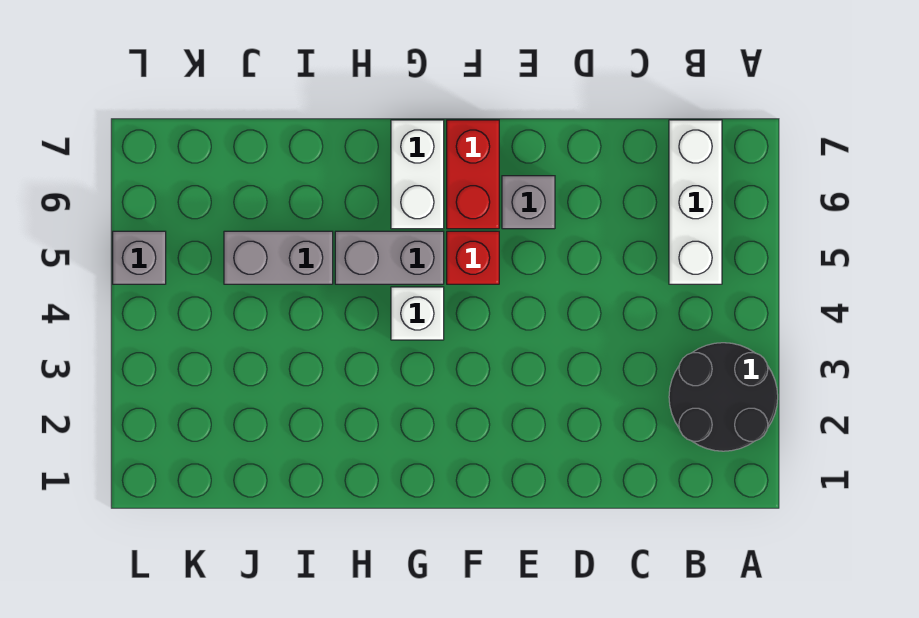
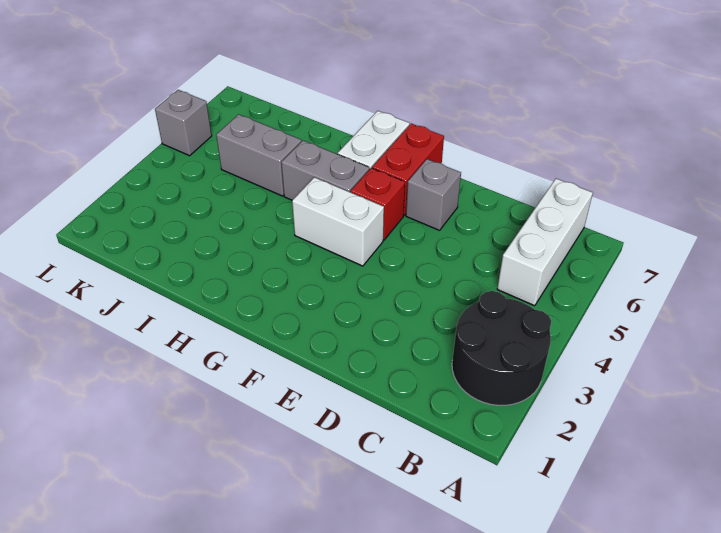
white 1x1 brick [391,287,444,340] -> white 1x2 brick [292,177,384,266]

